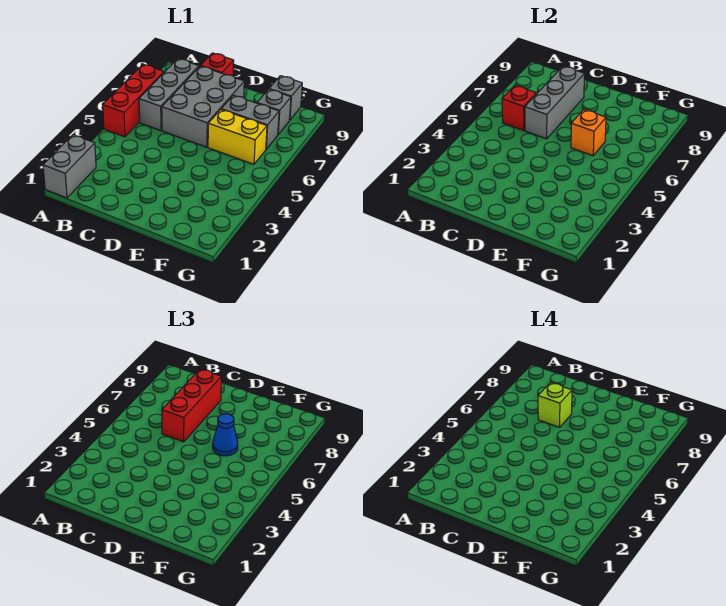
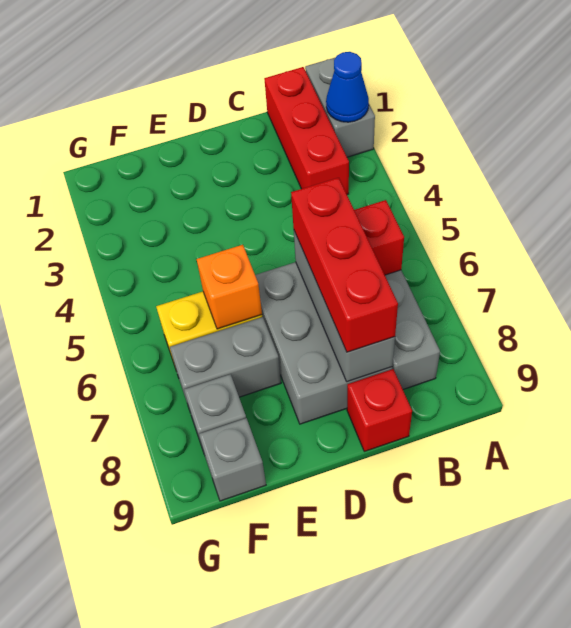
red 1x3 brick [103,64,164,137] -> red 1x3 brick moved to [264,67,349,195]
lime 1x1 brick [538,382,572,427] -> none
blue 1x1 cone [213,414,238,456] -> blue 1x1 cone moved to [326,52,369,122]

